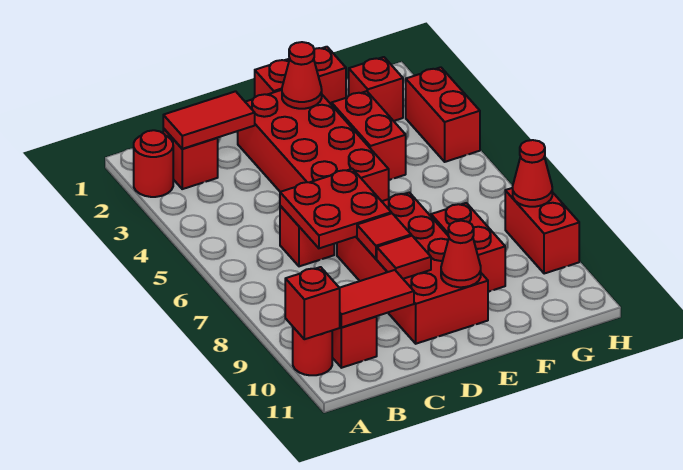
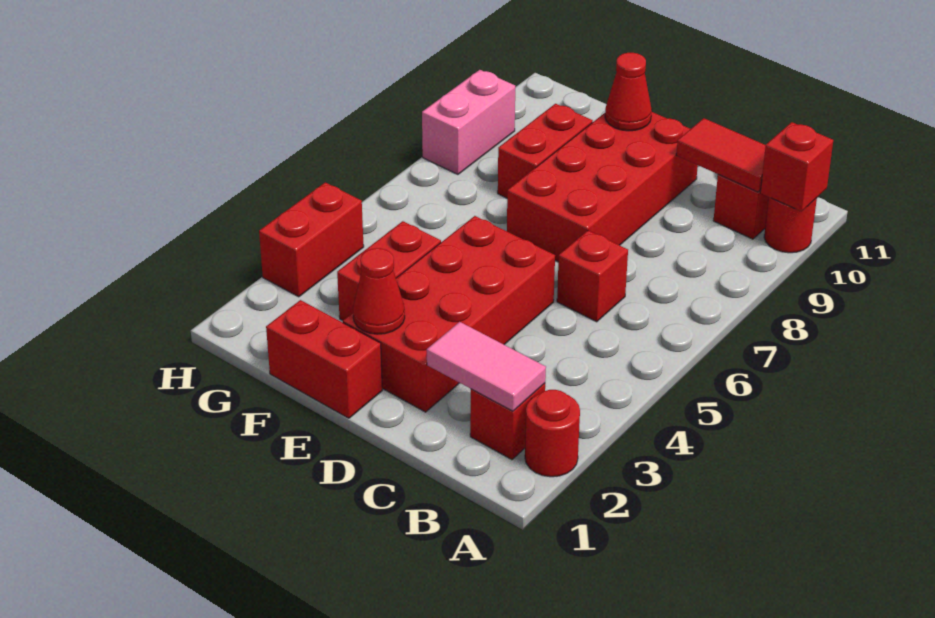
red 1x2 tile [163,91,255,149] -> pink 1x2 tile [427,322,546,411]
red 2x2 plate [280,169,391,248] -> none
red 1x1 tile [357,213,411,259] -> none
red 1x1 tile [377,236,431,279] -> none
red 1x1 brick [349,57,403,121] -> none
red 1x2 brick [505,188,579,274] -> pink 1x2 brick [422,70,515,174]
red 1x1 cone [513,140,552,207] -> none

